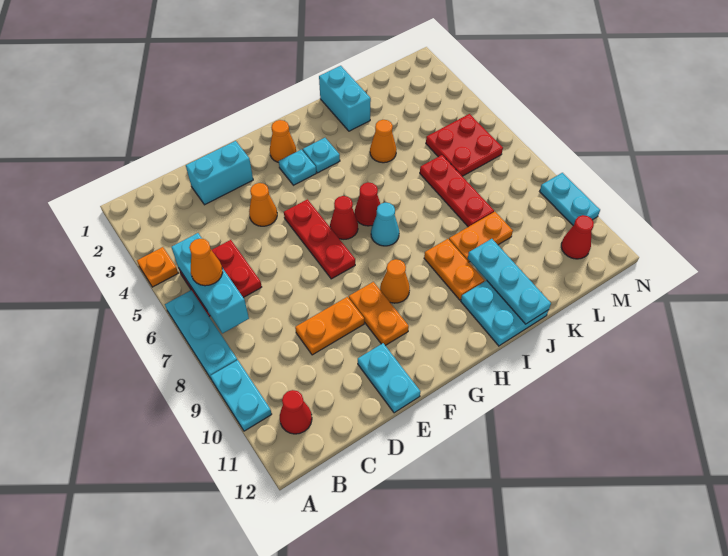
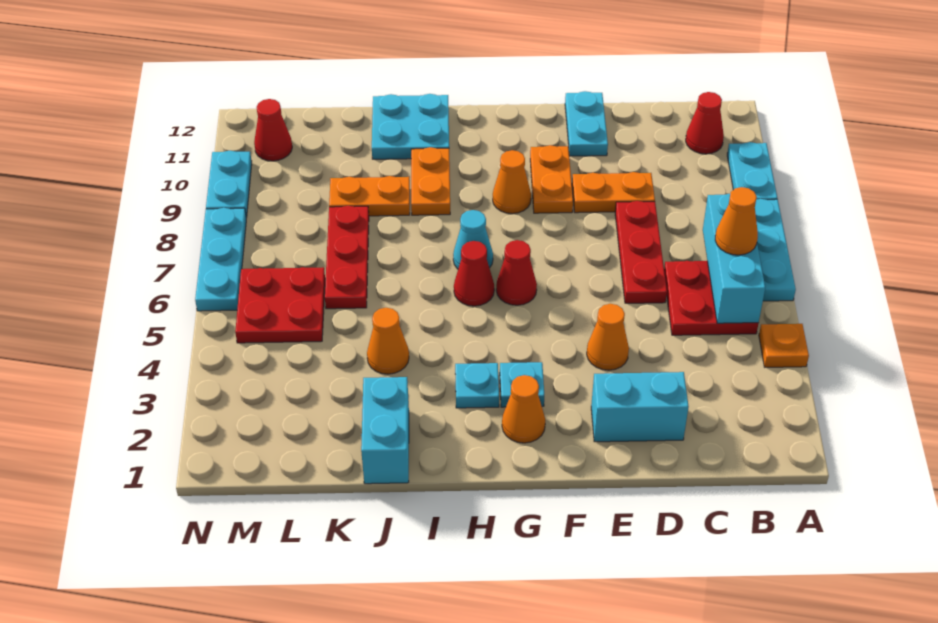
red 1x3 plate [284,199,355,279] -> red 1x3 plate moved to [615,201,667,303]
cyan 1x3 plate [468,239,551,324] -> cyan 1x3 plate moved to [195,208,246,311]

